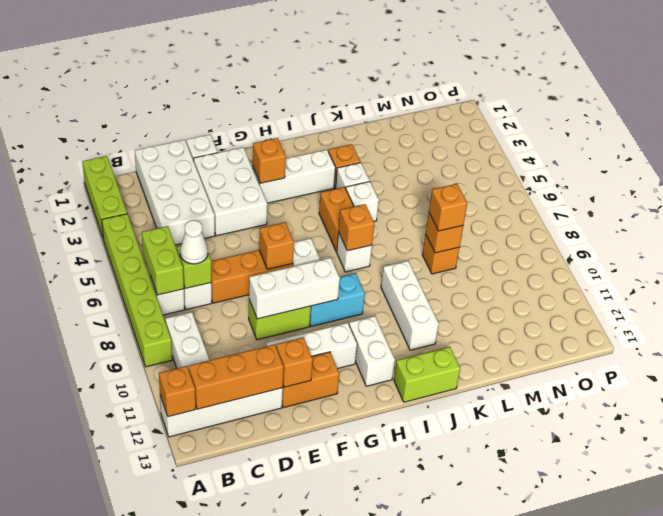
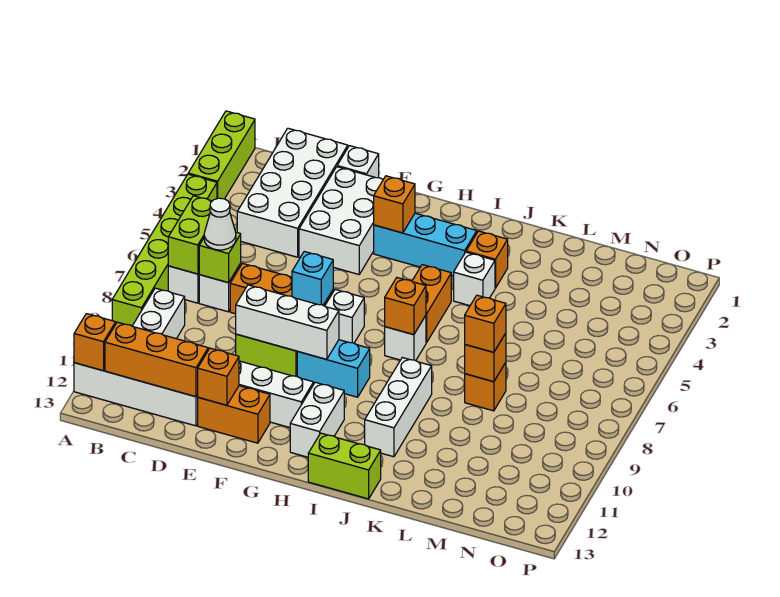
orange 1x1 brick [259,222,294,269] -> cyan 1x1 brick [292,252,333,305]
white 1x3 brick [253,150,335,203] -> cyan 1x3 brick [374,213,477,276]
white 1x1 brick [346,182,379,221] -> none

